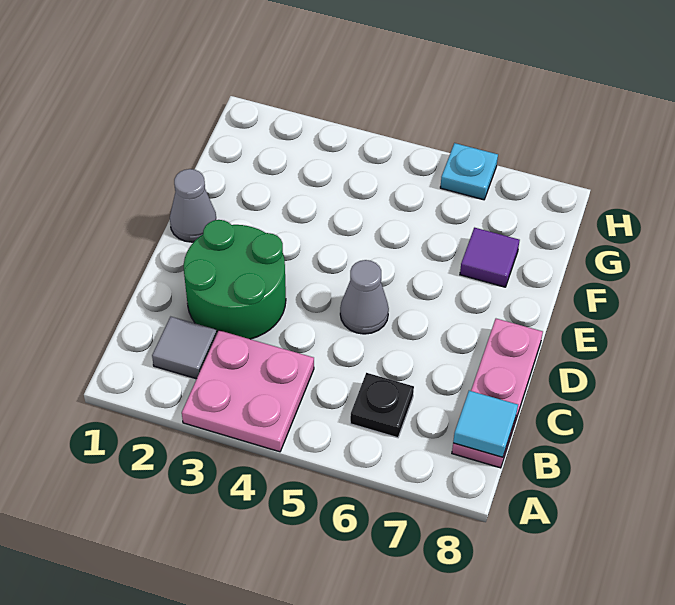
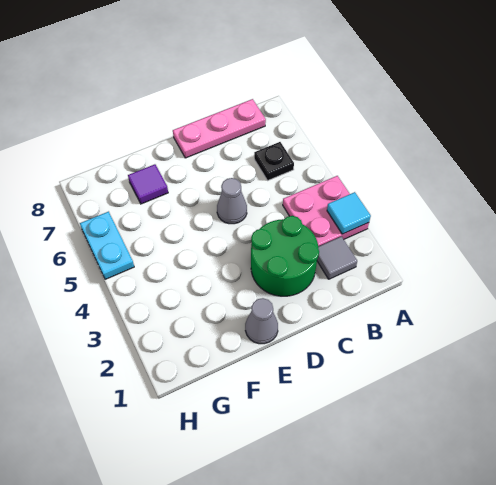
cyan 1x1 tile [453,391,518,458] -> cyan 1x1 tile moved to [327,192,371,234]
cyan 1x1 plate [440,143,498,200] -> cyan 1x2 plate [80,212,134,279]

